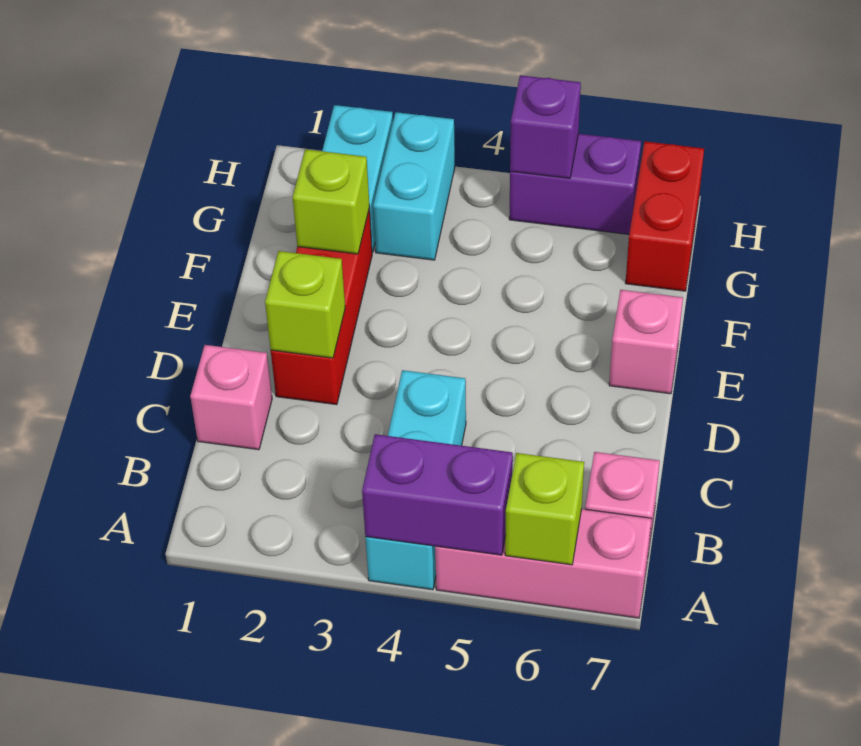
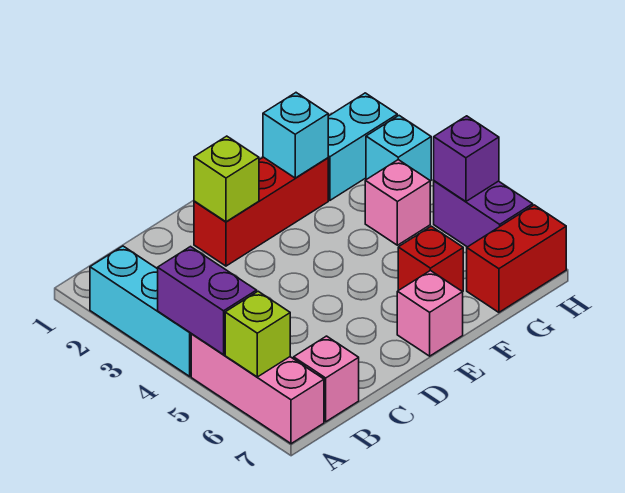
cyan 1x3 brick [365,370,466,590] -> cyan 1x3 brick turned to [90,246,191,376]
pink 1x1 brick [190,345,272,450] -> pink 1x1 brick moved to [365,160,430,245]
lime 1x1 brick [293,149,369,254] -> cyan 1x1 brick [263,93,328,178]
none -> red 1x1 brick [398,226,463,292]
cyan 1x2 brick [373,112,455,260] -> cyan 1x1 brick [366,116,431,181]

